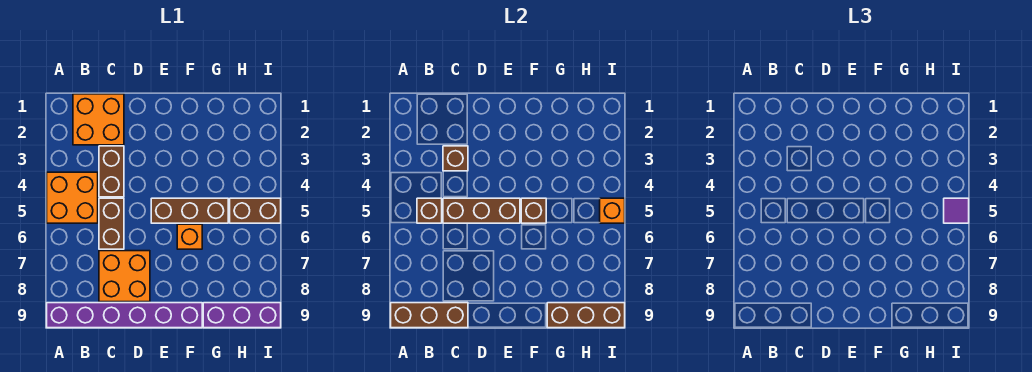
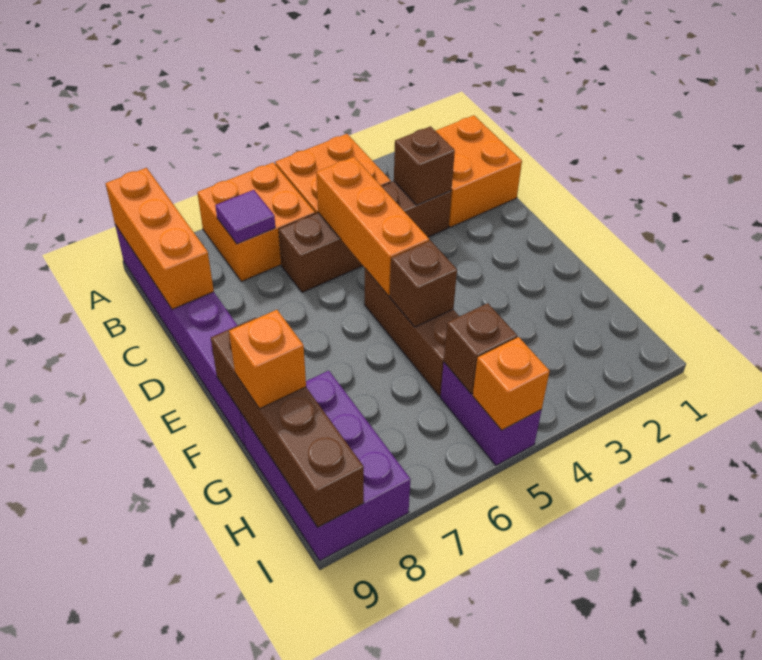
brown 1x3 brick [391,303,468,328] -> orange 1x3 brick [105,168,214,309]
brown 1x1 brick [417,198,442,223] -> brown 1x1 brick moved to [444,303,517,394]
brown 1x3 brick [443,198,520,223] -> orange 1x3 brick [316,157,429,296]
orange 2x2 brick [99,251,150,302] -> orange 2x2 brick moved to [197,163,315,282]
orange 1x1 brick [177,224,202,249] -> orange 1x1 brick moved to [229,310,306,409]
purple 1x3 brick [203,303,281,328] -> purple 2x3 brick [241,371,411,561]
brown 1x3 brick [547,303,625,328] -> brown 1x4 brick [211,318,364,527]
brown 1x2 brick [230,198,281,223] -> purple 1x2 brick [440,363,542,465]
purple 1x1 tile [944,198,969,223] -> purple 1x1 tile moved to [215,190,275,244]

